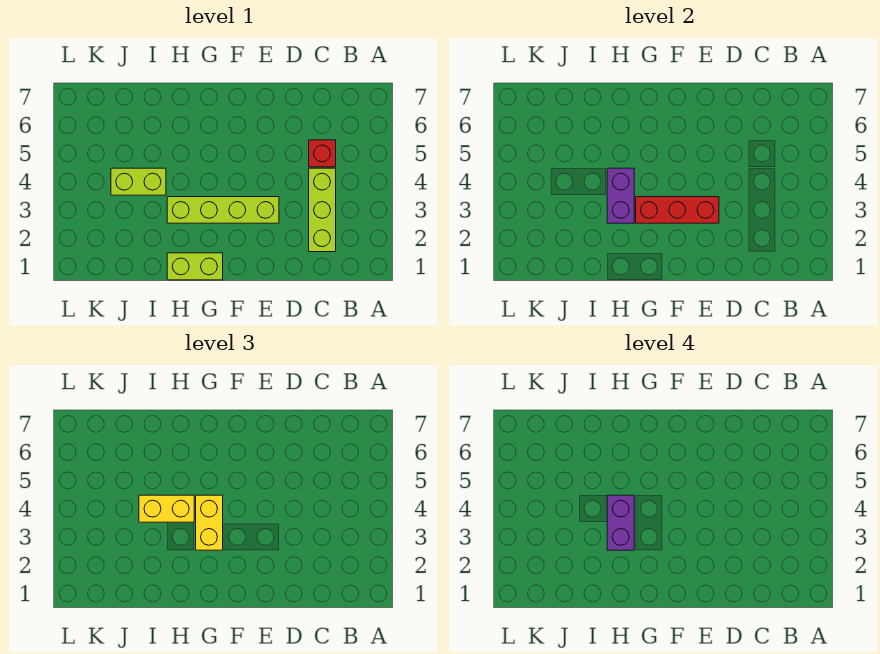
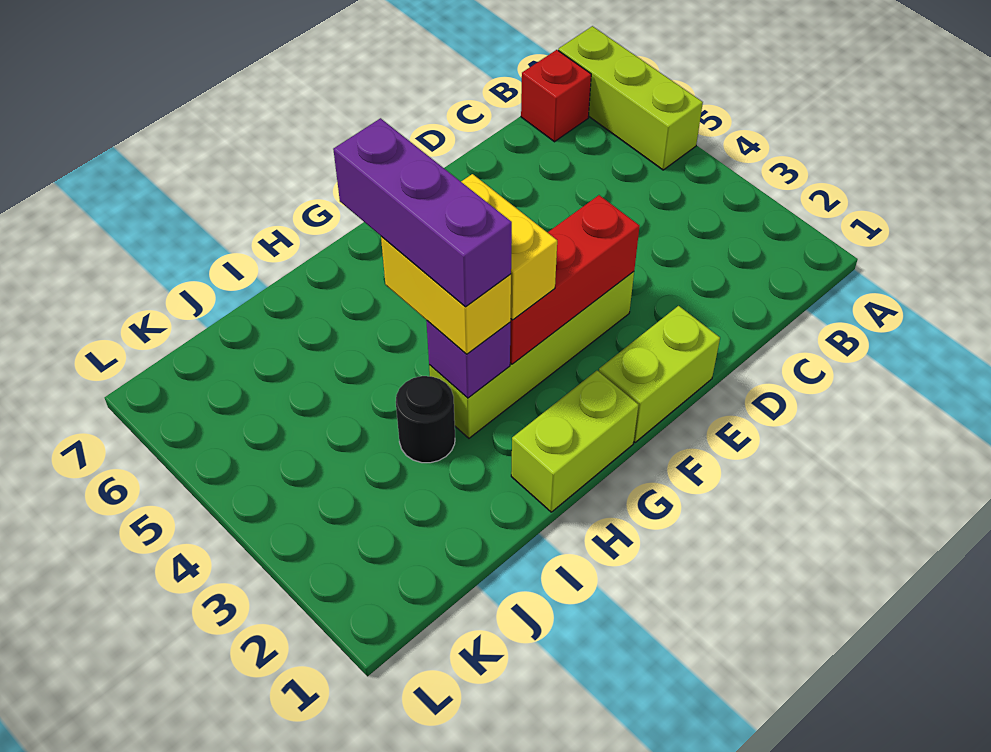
lime 1x3 brick [309,168,336,252] -> lime 1x3 brick moved to [558,26,703,170]
red 1x1 brick [309,140,336,167] -> red 1x1 brick moved to [521,50,591,142]
purple 1x2 brick [607,168,634,223] -> purple 1x1 brick [426,321,510,398]
purple 1x2 brick [607,495,634,550] -> purple 1x3 brick [333,118,512,307]
yellow 1x2 brick [139,495,194,522] -> yellow 1x2 brick turned to [381,236,511,354]
none -> black 1x1 round brick [396,376,455,463]
lime 1x2 brick [111,168,166,195] -> lime 1x2 brick moved to [599,306,720,442]

